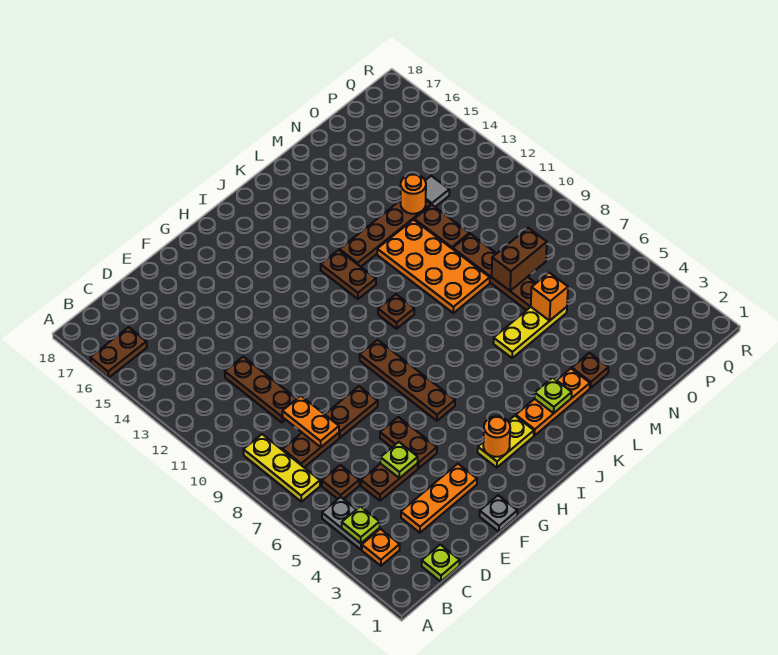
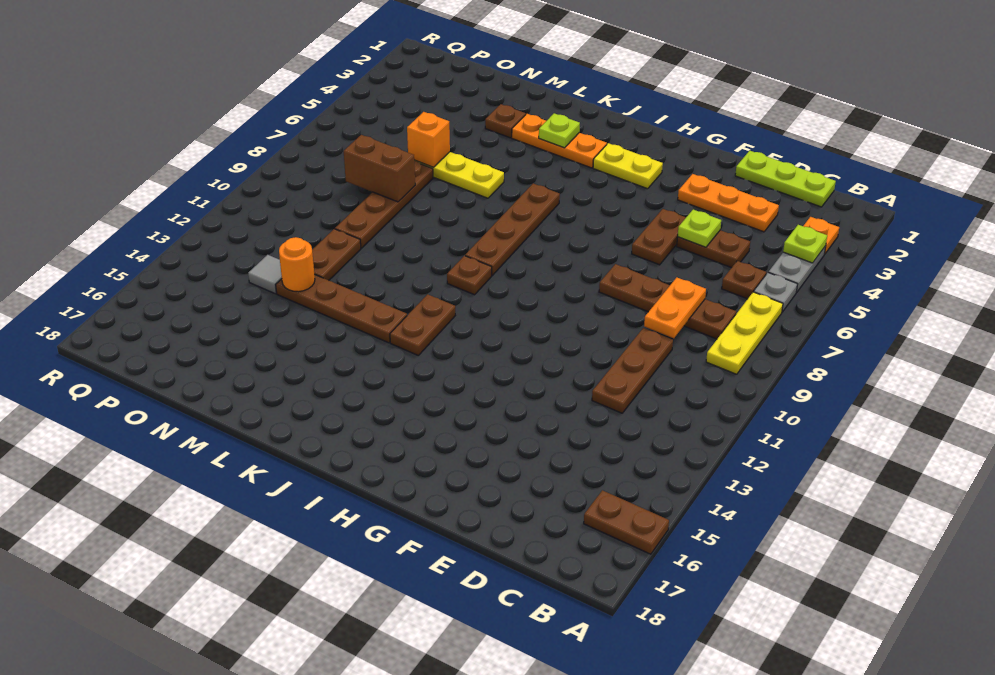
lime 1x1 plate [422,545,460,582] -> lime 1x3 plate [735,151,836,207]
grey 1x1 plate [480,495,517,532] -> grey 1x1 plate moved to [754,273,798,312]
orange 1x1 round brick [483,416,510,457] -> none
brown 1x4 plate [360,340,455,421] -> brown 1x4 plate moved to [465,183,560,275]
orange 2x4 plate [377,220,490,313] -> none

